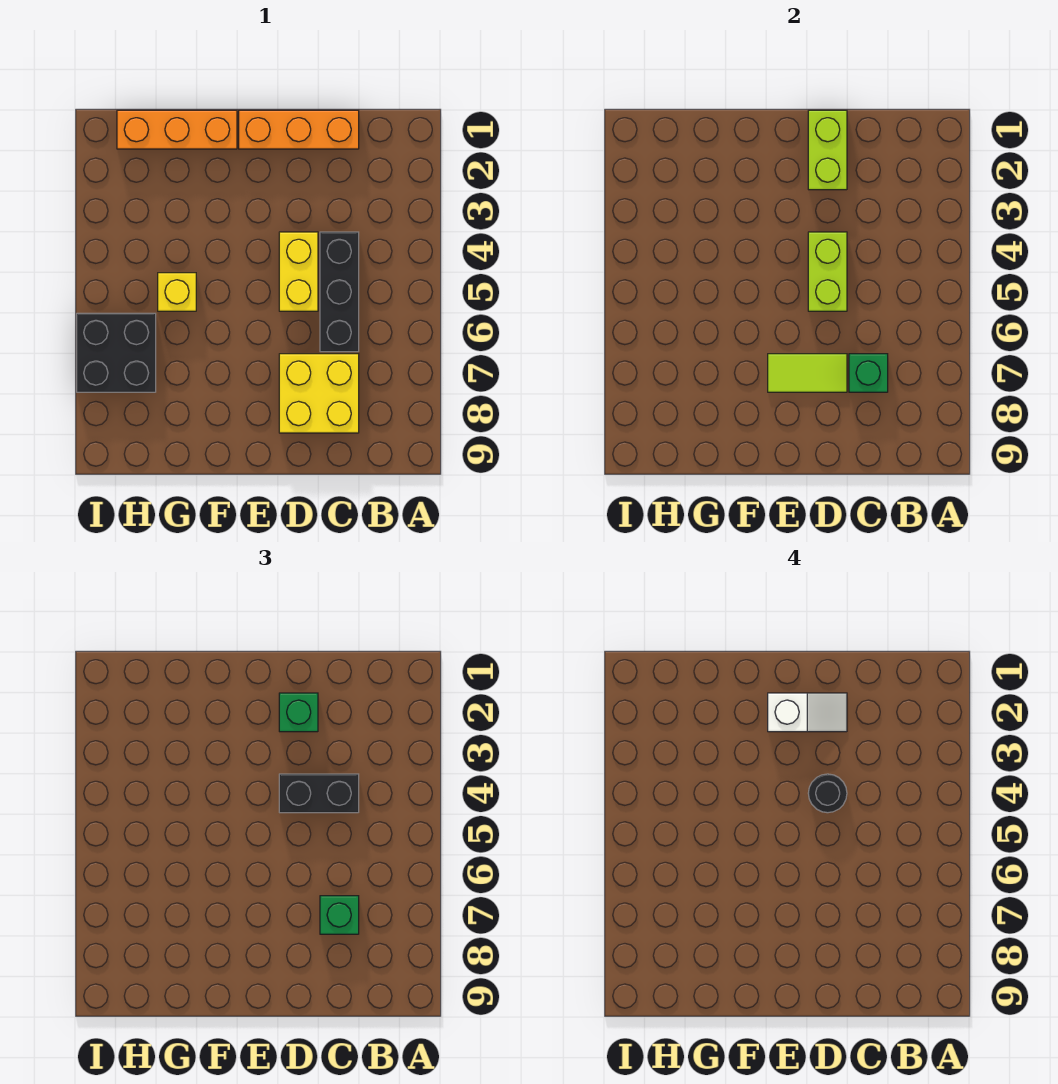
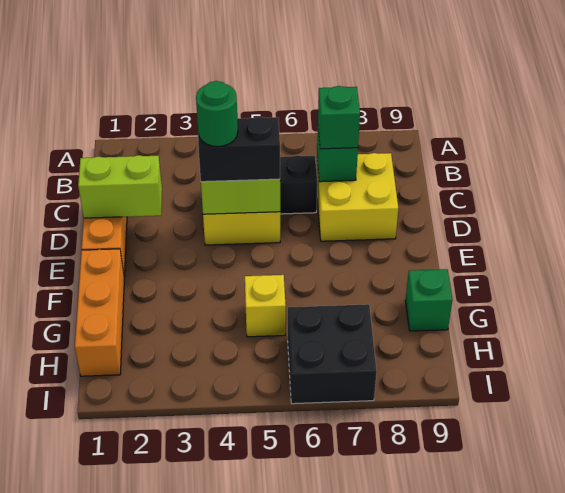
black 1x2 brick [279,774,359,813] -> black 1x2 brick turned to [198,117,280,182]
green 1x1 brick [279,693,318,732] -> green 1x1 brick moved to [405,269,453,331]
white 1x2 slope [768,693,847,732] -> none
black 1x1 round brick [808,774,847,813] -> green 1x1 round brick [196,81,238,147]
lime 1x2 tile [768,354,847,392] -> none

